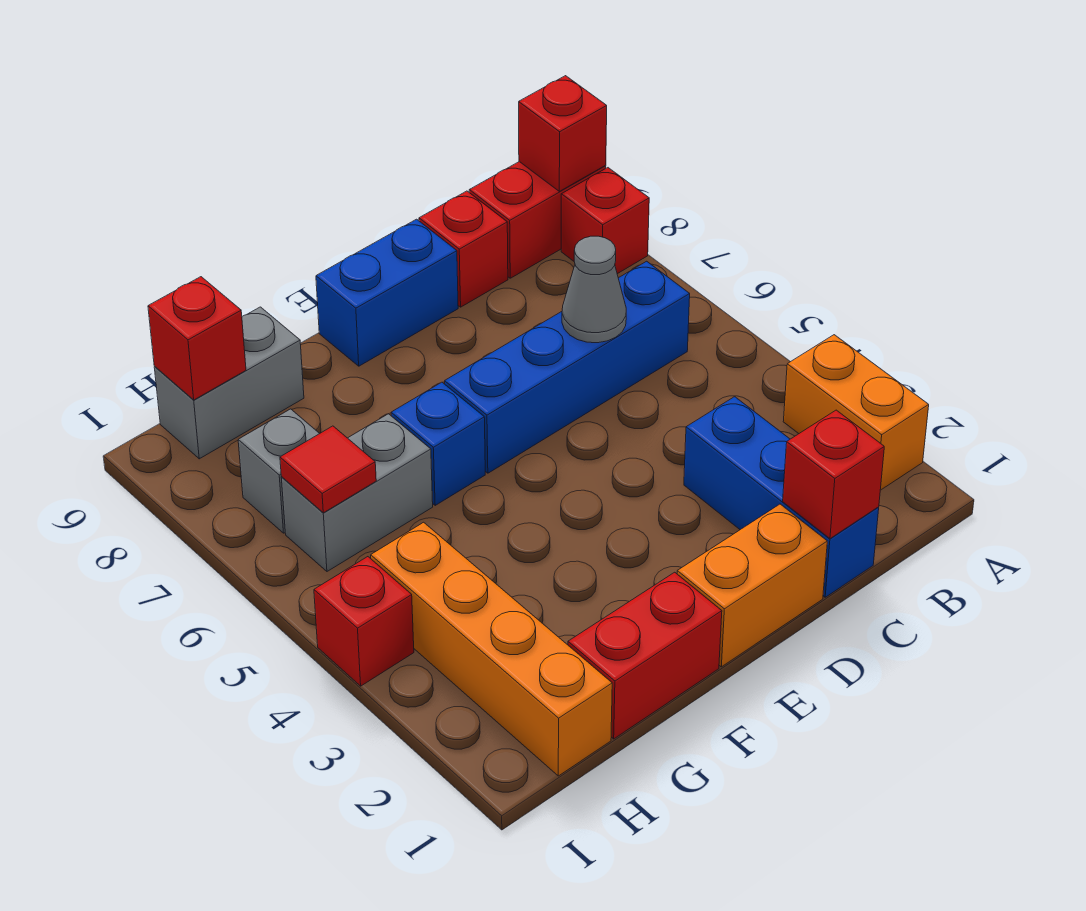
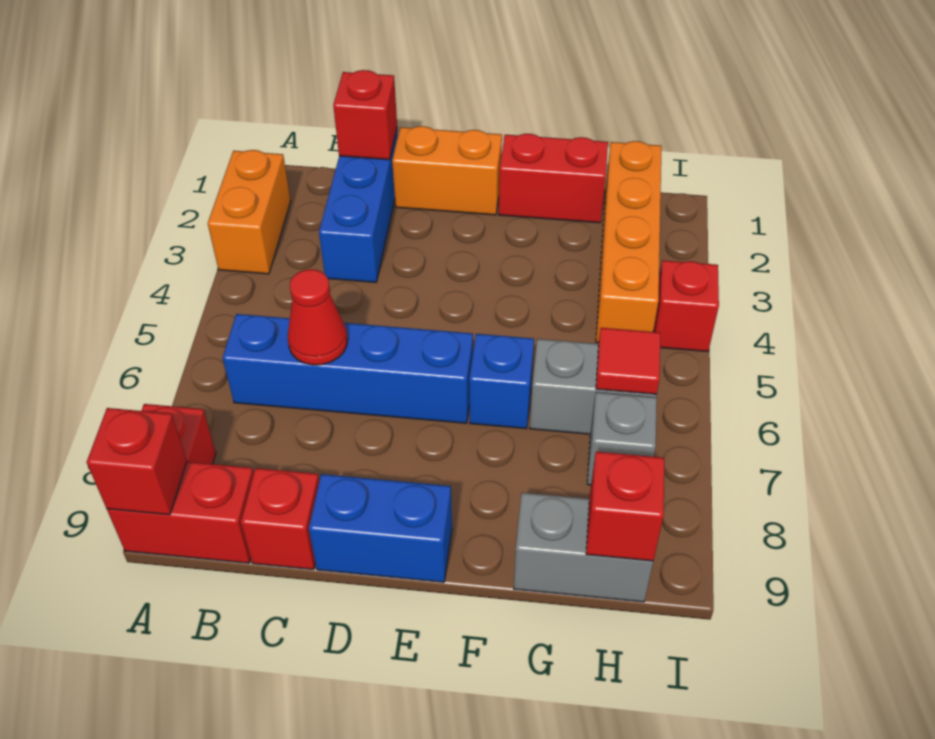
grey 1x1 cone [562,236,626,343] -> red 1x1 cone [288,269,347,365]

